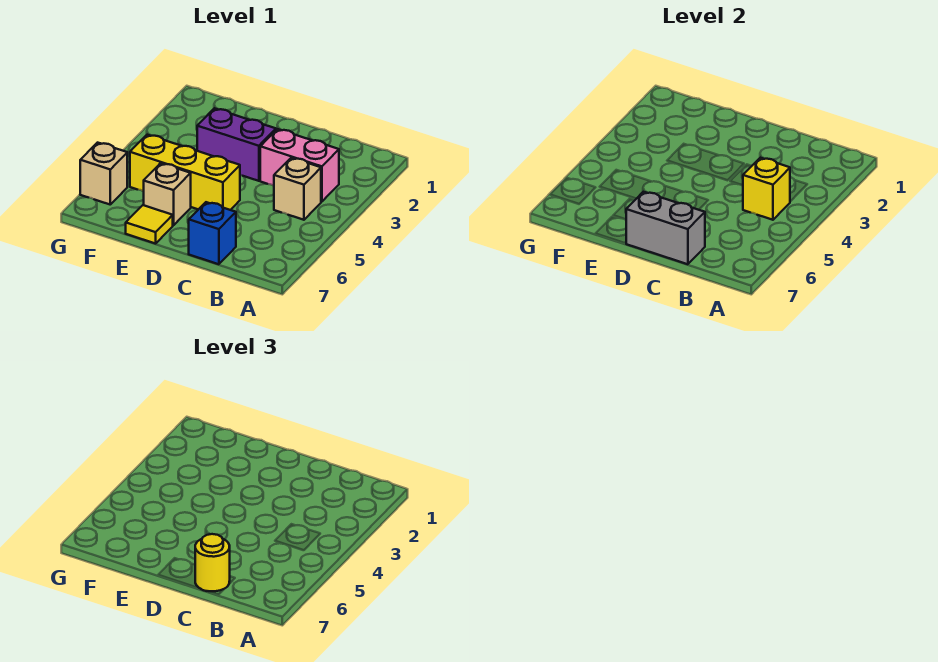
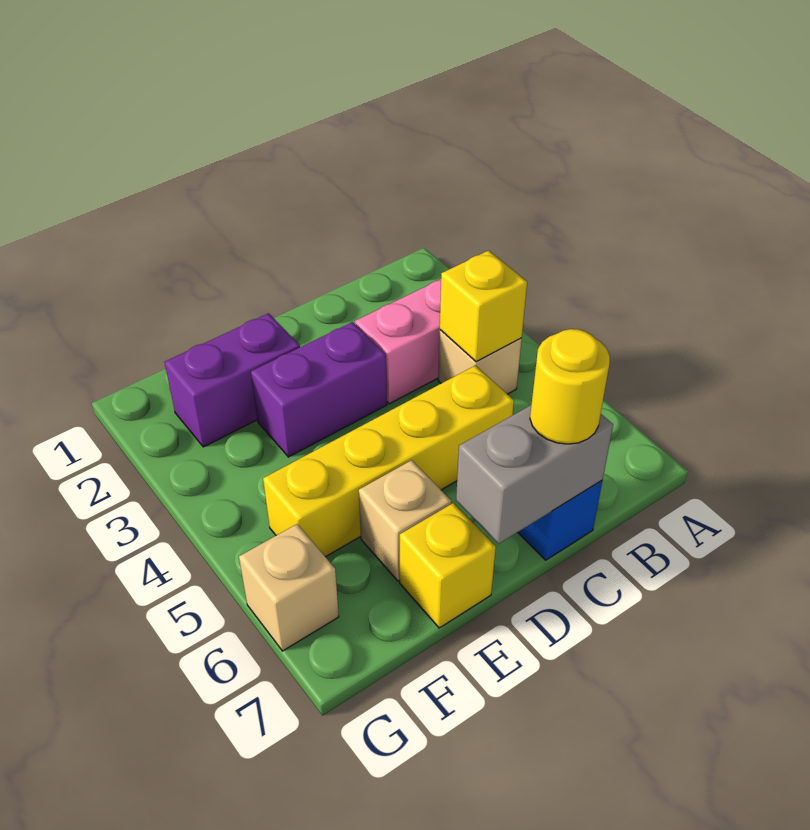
yellow 1x3 brick [130,135,240,210] -> yellow 1x4 brick [263,365,514,557]
none -> purple 1x2 brick [164,313,300,447]
yellow 1x1 tile [126,205,173,244] -> yellow 1x1 brick [400,503,496,628]

